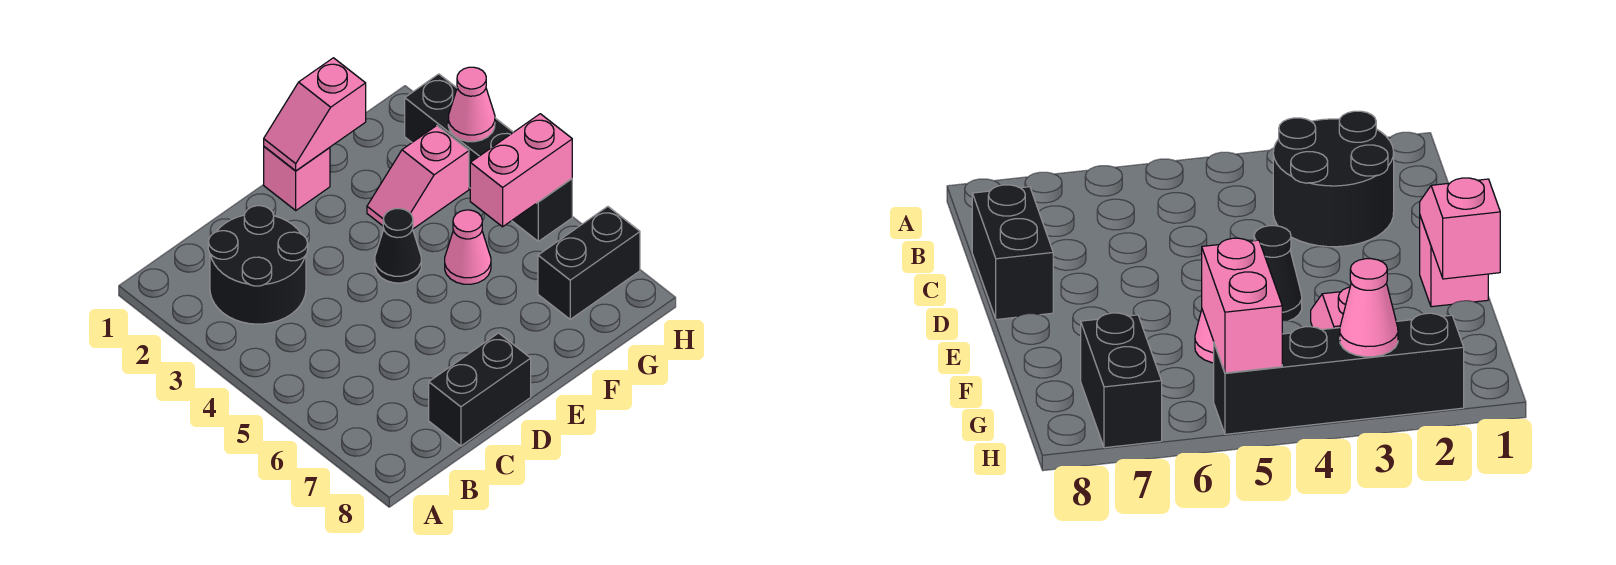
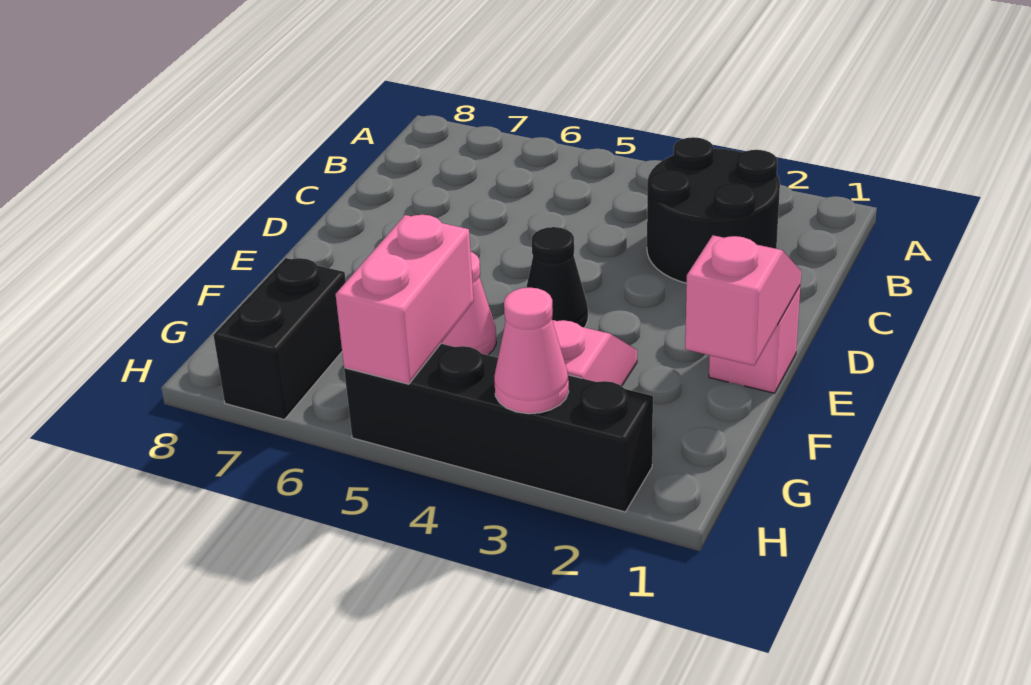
black 1x2 brick [429,333,531,446] -> none

